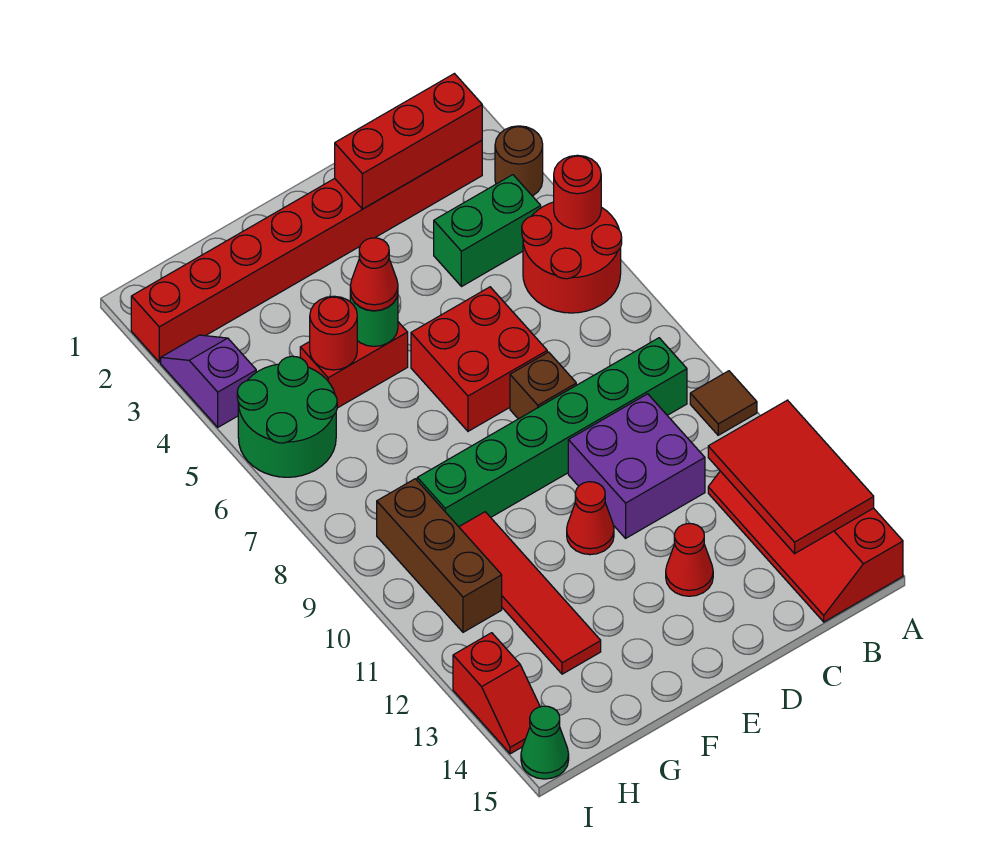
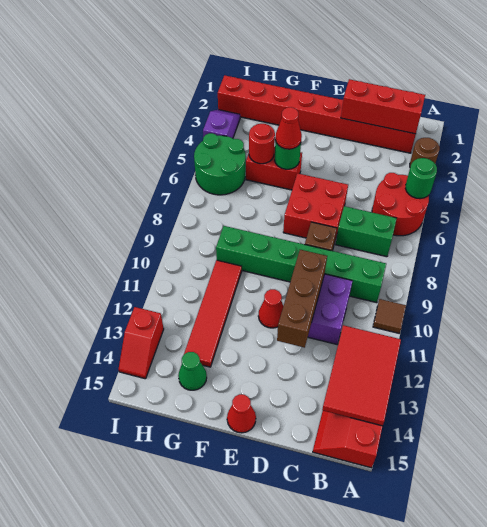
red 1x1 round brick [554,155,601,229] -> green 1x1 round brick [406,158,437,199]
green 1x2 brick [434,175,541,287] -> green 1x2 brick moved to [336,206,397,257]
red 1x1 cone [666,524,713,596] -> red 1x1 cone moved to [227,394,256,433]
brown 1x3 brick [377,479,502,632] -> brown 1x3 brick moved to [277,250,327,348]
green 1x1 cone [521,706,569,779] -> green 1x1 cone moved to [178,352,207,390]

